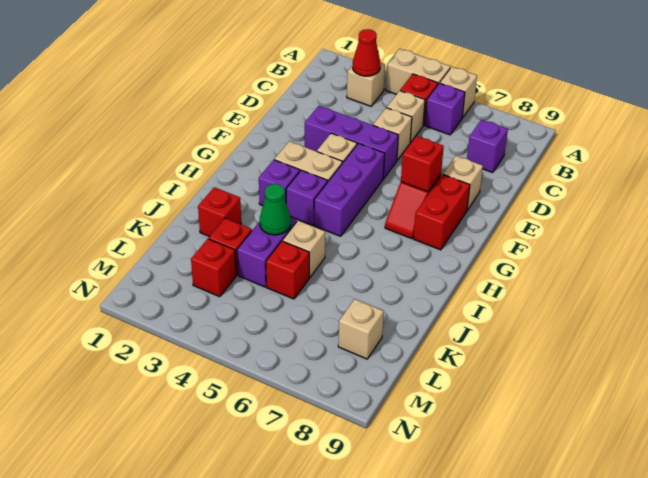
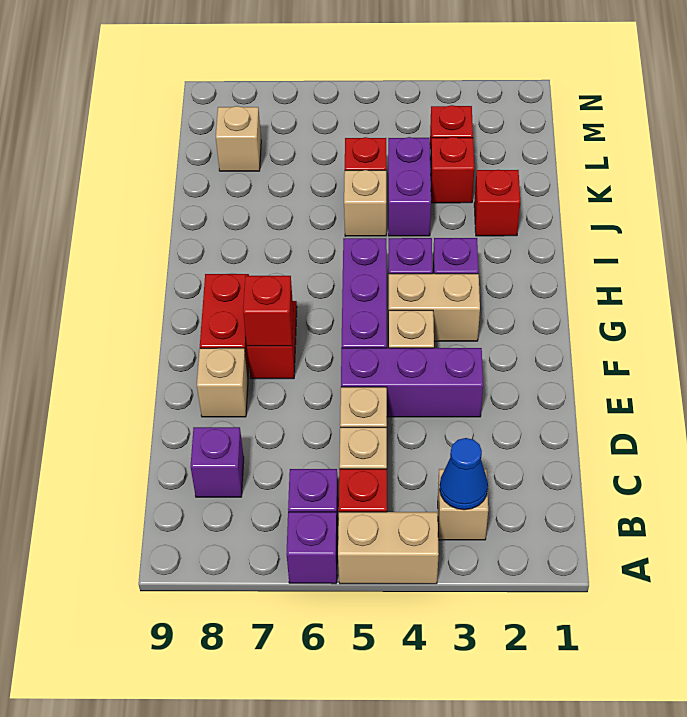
tan 1x1 brick [440,67,477,118] -> purple 1x1 brick [287,512,338,584]
red 1x1 cone [353,29,380,76] -> blue 1x1 cone [440,438,488,510]
green 1x1 cone [260,184,291,235] -> none

